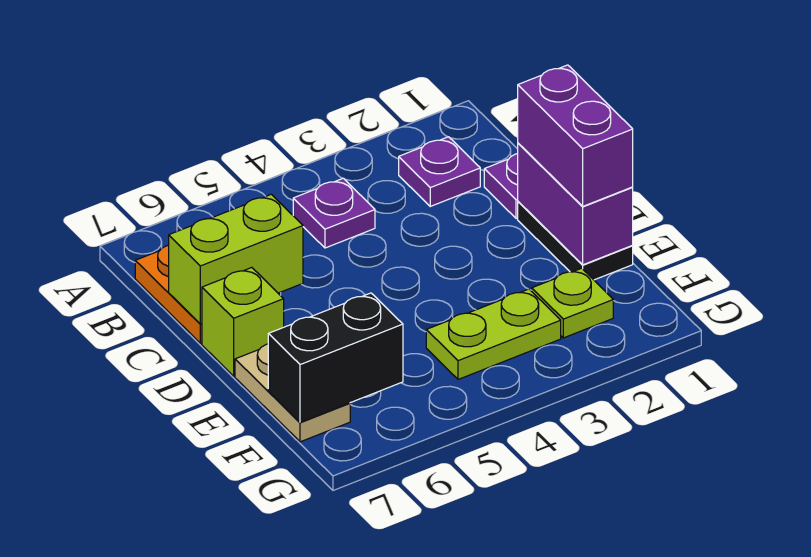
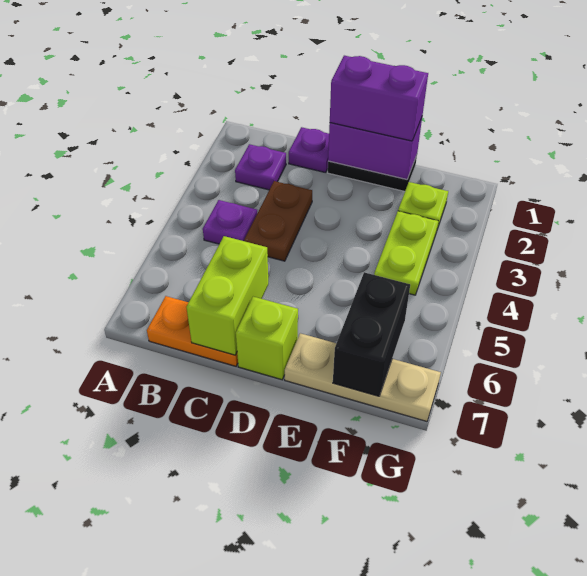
none -> brown 1x2 plate [244,181,312,261]
tan 1x2 plate [235,344,350,442] -> tan 1x3 plate [285,333,441,421]

